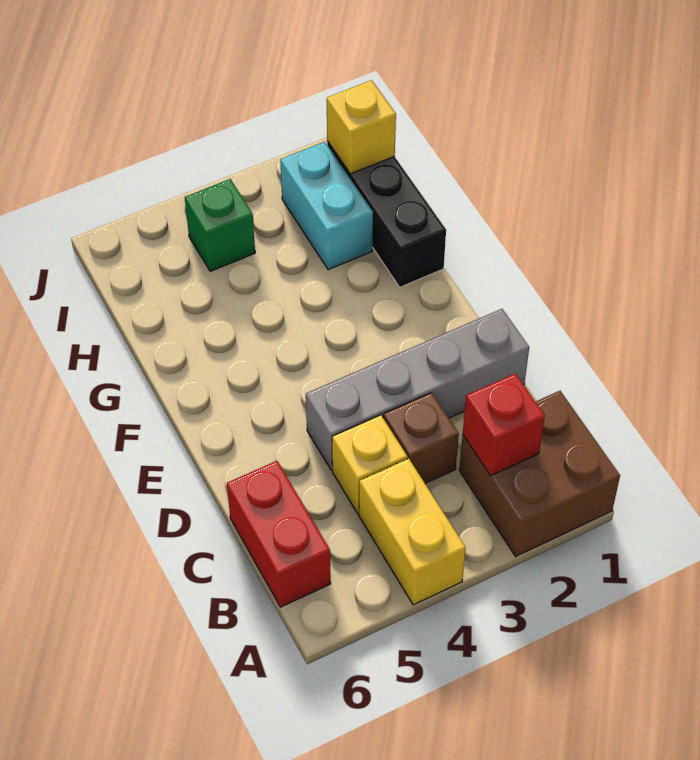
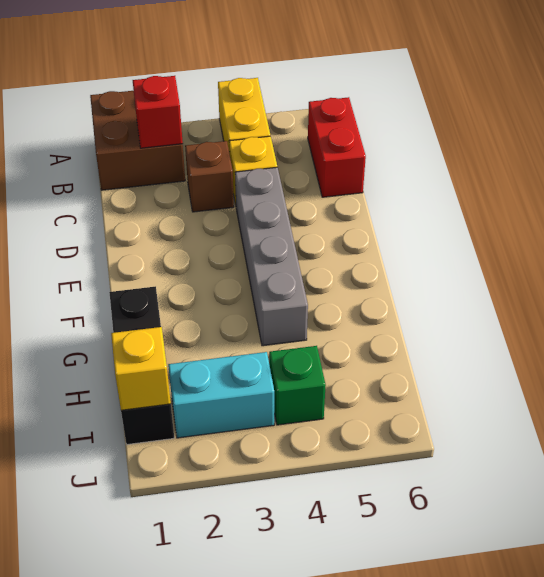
grey 1x4 brick [306,309,529,470] -> grey 1x4 brick turned to [235,167,308,346]
cyan 1x2 brick [280,142,373,270] -> cyan 1x2 brick turned to [168,352,274,438]

